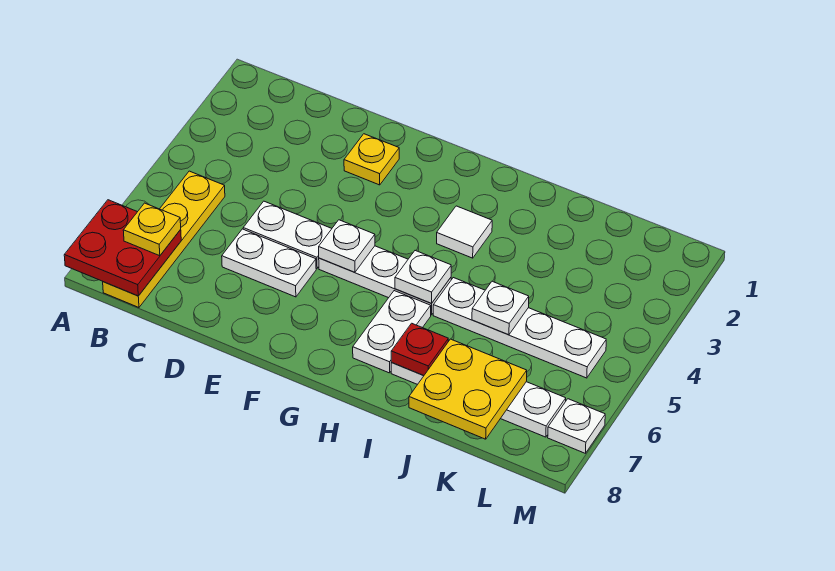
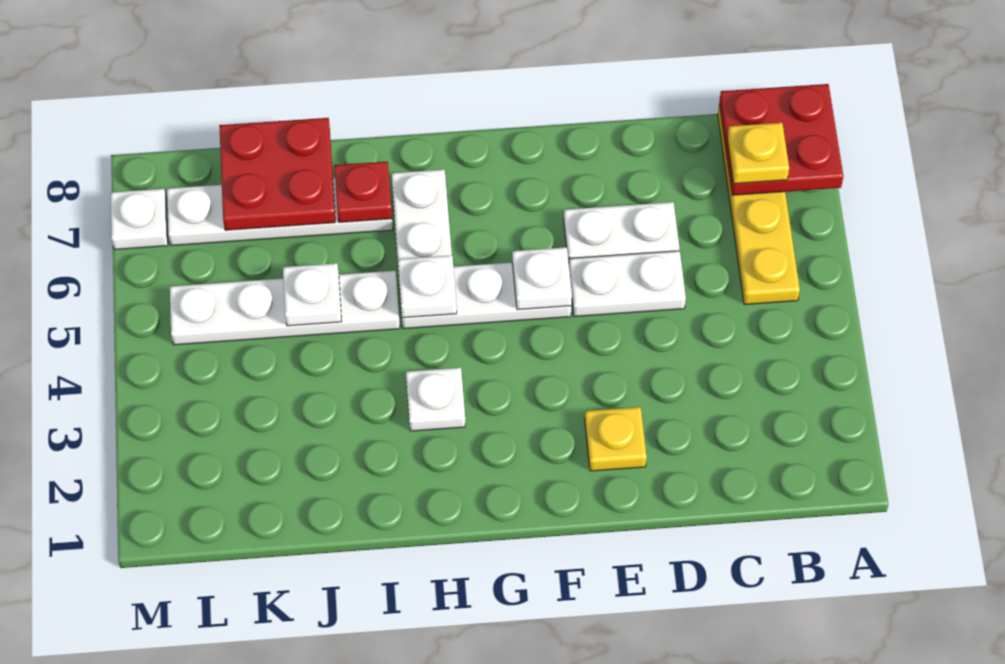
white 1x1 tile [437,206,492,258] -> white 1x1 plate [406,368,465,431]
yellow 2x2 plate [409,339,527,439] -> red 2x2 plate [219,118,335,230]

